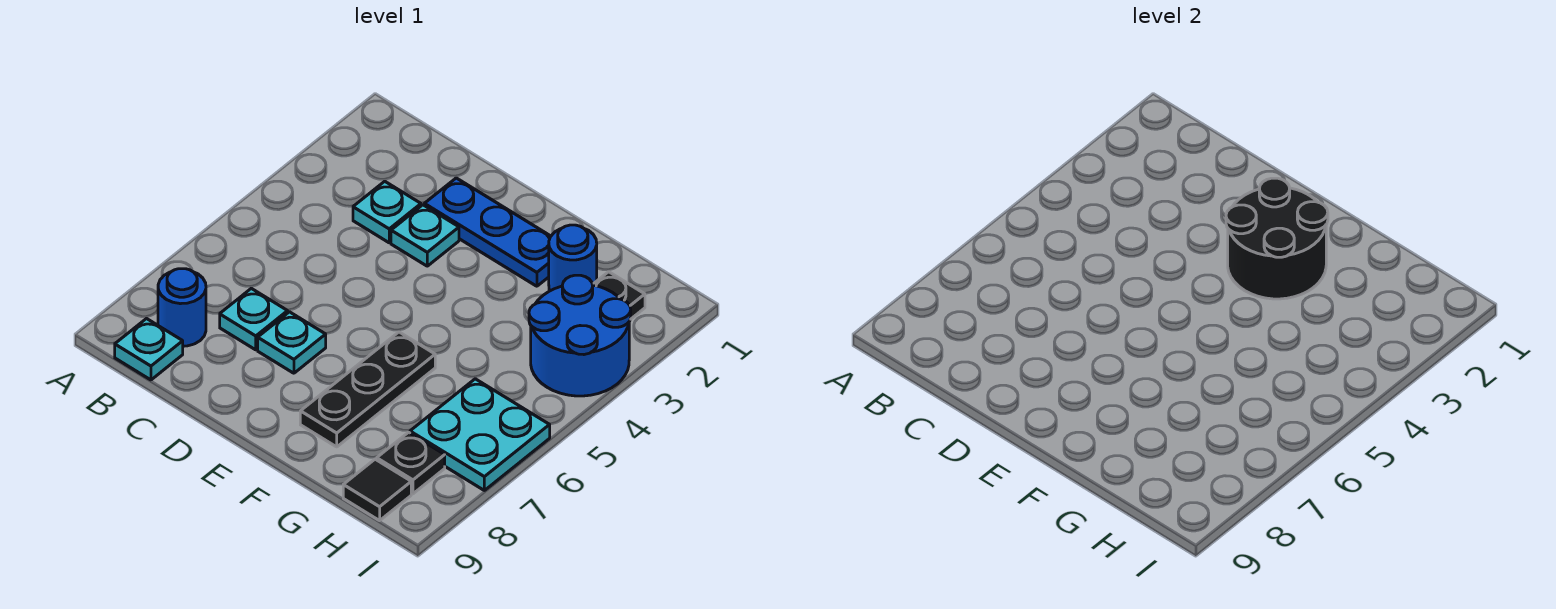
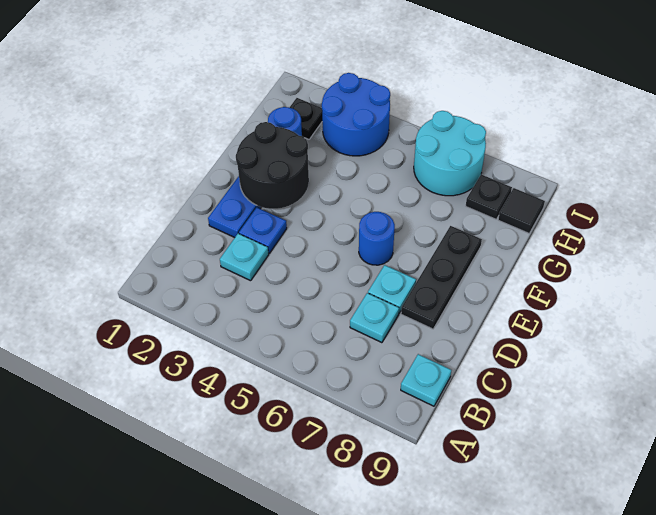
blue 1x1 round brick [158,269,206,346] -> blue 1x1 round brick moved to [359,212,395,265]
cyan 1x1 plate [391,205,459,266] -> blue 1x1 plate [239,207,287,253]
black 1x3 plate [300,332,435,447] -> black 1x3 plate turned to [401,226,482,329]
cyan 2x2 plate [410,379,550,490] -> cyan 2x2 round brick [414,111,486,196]

